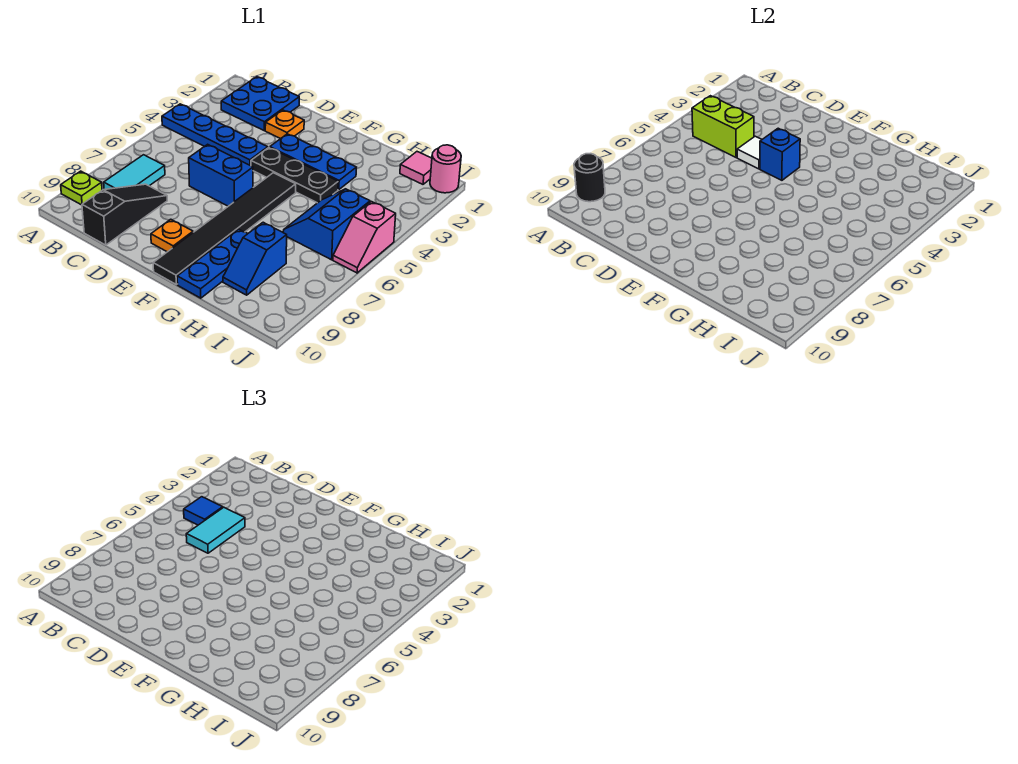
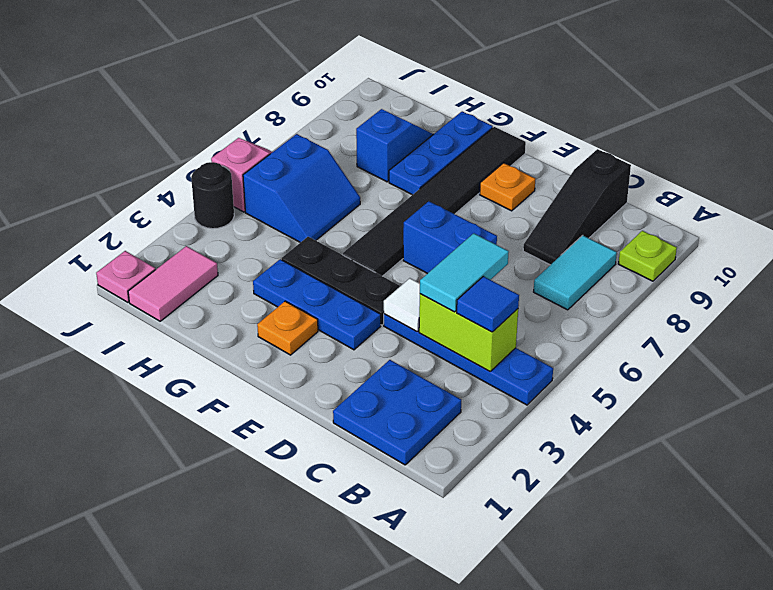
black 1x1 round brick [574,154,605,202] -> black 1x1 round brick moved to [191,162,234,229]
orange 1x1 plate [265,110,304,139] -> orange 1x1 plate moved to [257,301,318,355]
blue 1x1 brick [760,128,800,180] -> none
pink 1x1 tile [400,152,432,184] -> pink 1x2 tile [128,246,218,321]
pink 1x1 round brick [430,145,461,193] -> pink 1x1 plate [96,251,155,302]

